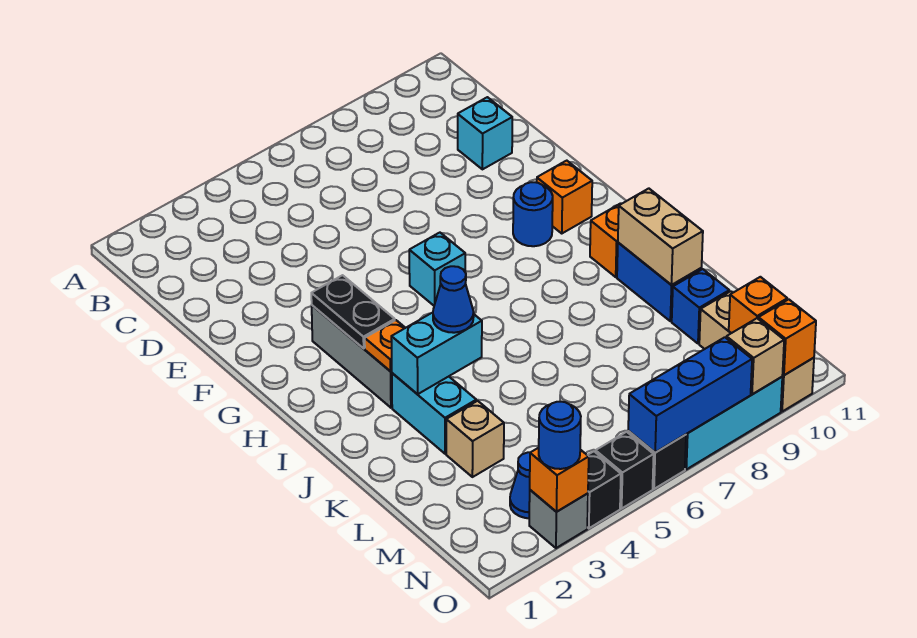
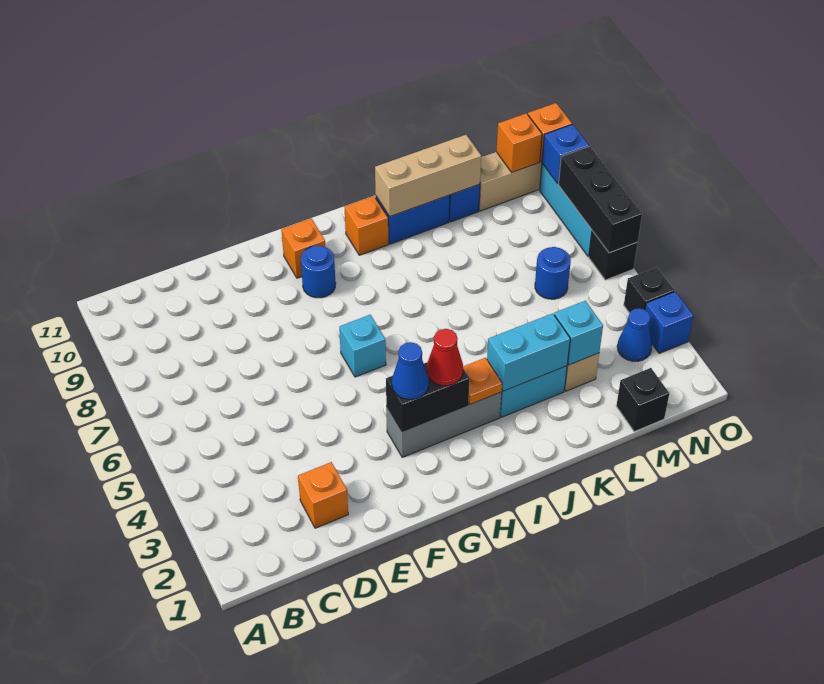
cyan 1x1 brick [458,97,512,169] -> cyan 1x1 brick moved to [554,301,603,365]
black 1x2 plate [311,275,395,349] -> black 1x2 brick [386,363,469,432]
none -> red 1x1 cone [427,329,463,386]
cyan 1x2 brick [391,313,482,394] -> cyan 1x2 brick turned to [487,313,570,391]
blue 1x1 cone [433,266,474,333] -> blue 1x1 cone moved to [392,342,429,400]
tan 1x2 brick [618,188,703,285] -> tan 1x3 brick [375,135,481,217]
grey 1x1 brick [529,490,588,548] -> blue 1x1 brick [645,292,694,353]
orange 1x1 brick [530,448,589,512] -> orange 1x1 brick moved to [298,462,348,528]
blue 1x1 round brick [539,402,581,469] -> blue 1x1 round brick moved to [535,247,571,299]
black 1x1 brick [596,432,654,508] -> black 1x1 brick moved to [616,368,669,432]
blue 1x3 brick [628,337,752,452] -> black 1x3 brick [558,146,642,253]
tan 1x1 brick [726,318,784,394] -> blue 1x1 brick [542,124,589,184]

